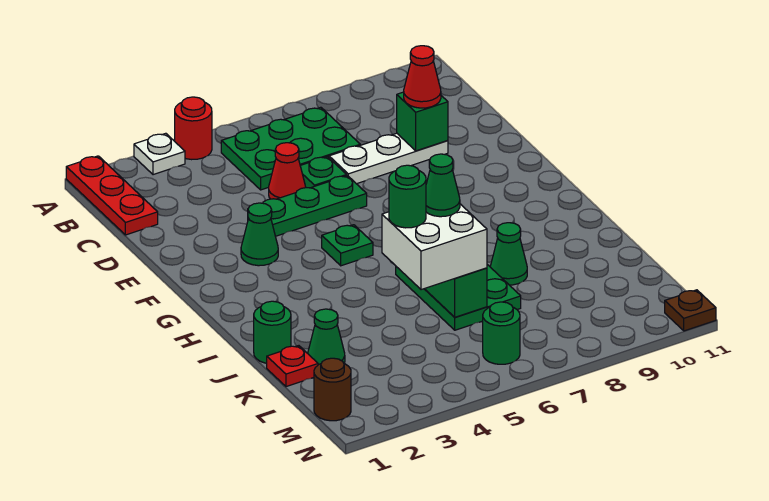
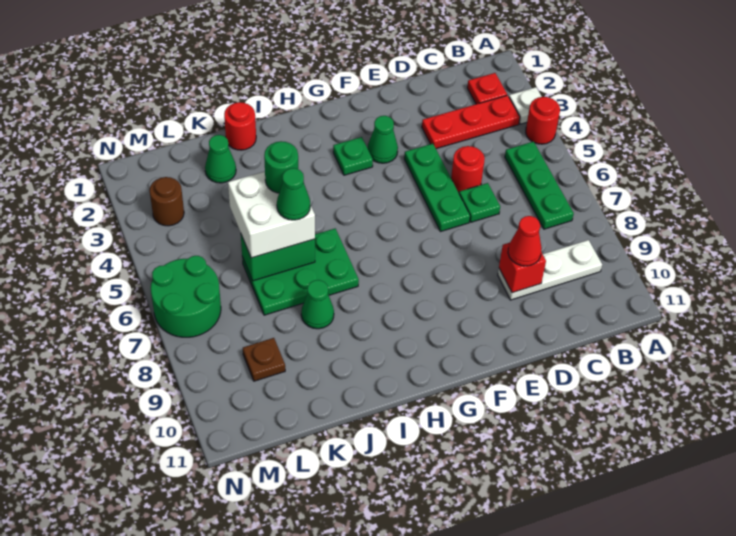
red 1x3 plate [66,156,158,235] -> red 1x3 plate moved to [422,95,520,149]
green 2x3 plate [221,107,360,190] -> green 1x3 plate [505,142,574,229]
red 1x1 cone [269,143,306,199] -> red 1x1 round brick [451,146,485,192]
white 1x3 plate [329,133,448,184] -> white 1x3 plate turned to [498,240,602,300]
green 1x1 brick [397,92,448,151] -> red 1x1 brick [499,243,546,293]
green 1x1 plate [322,225,373,266] -> green 1x1 plate moved to [333,137,373,175]
green 1x1 round brick [254,301,291,363] -> red 1x1 round brick [224,102,256,150]
red 1x1 plate [267,346,318,387] -> red 1x1 plate moved to [467,73,507,104]
brown 1x1 round brick [314,358,351,421] -> brown 1x1 round brick moved to [149,177,184,226]
green 1x1 round brick [483,302,520,364] -> green 2x2 round brick [151,256,221,337]
brown 1x1 plate [665,290,716,331] -> brown 1x1 plate moved to [243,338,285,381]

